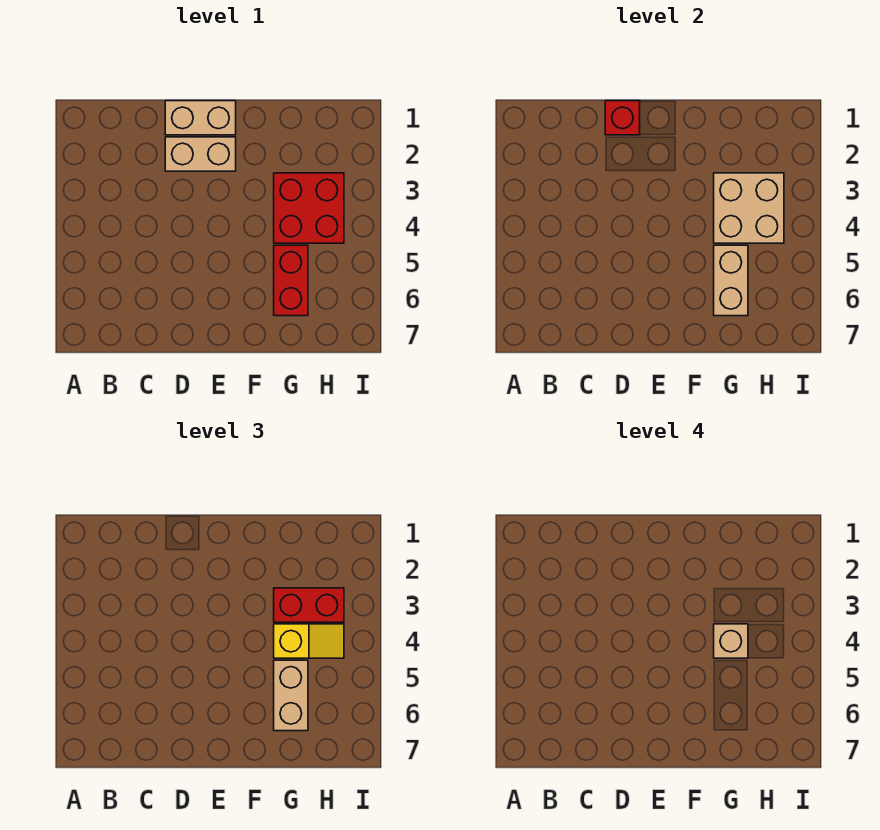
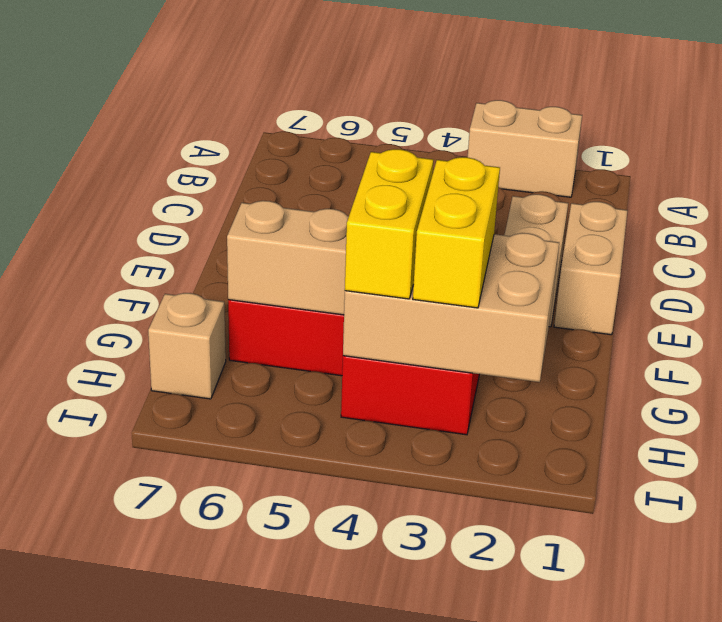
red 1x1 brick [605,101,640,135] -> none
tan 2x2 brick [714,173,784,243] -> tan 2x3 brick [343,233,559,382]
red 1x2 brick [274,588,344,622] -> yellow 1x2 brick [413,157,500,308]
yellow 1x2 slope [274,624,344,658] -> yellow 1x2 brick [345,149,433,299]
tan 1x1 brick [714,624,748,658] -> tan 1x1 brick moved to [148,293,226,399]
tan 1x2 brick [274,660,308,731] -> tan 1x2 brick moved to [468,100,582,197]

